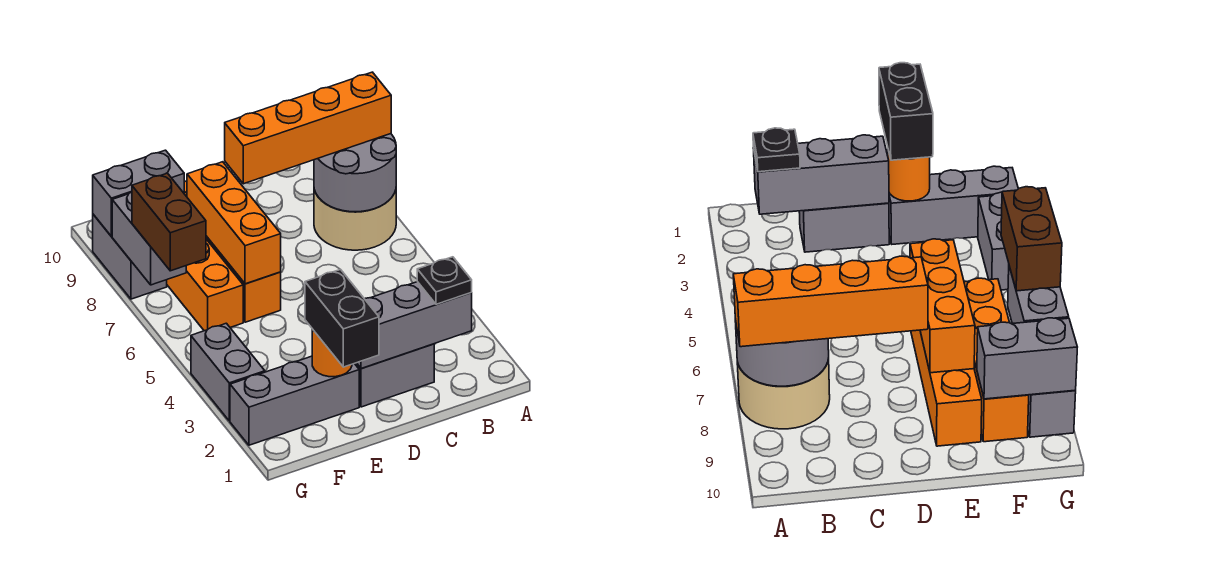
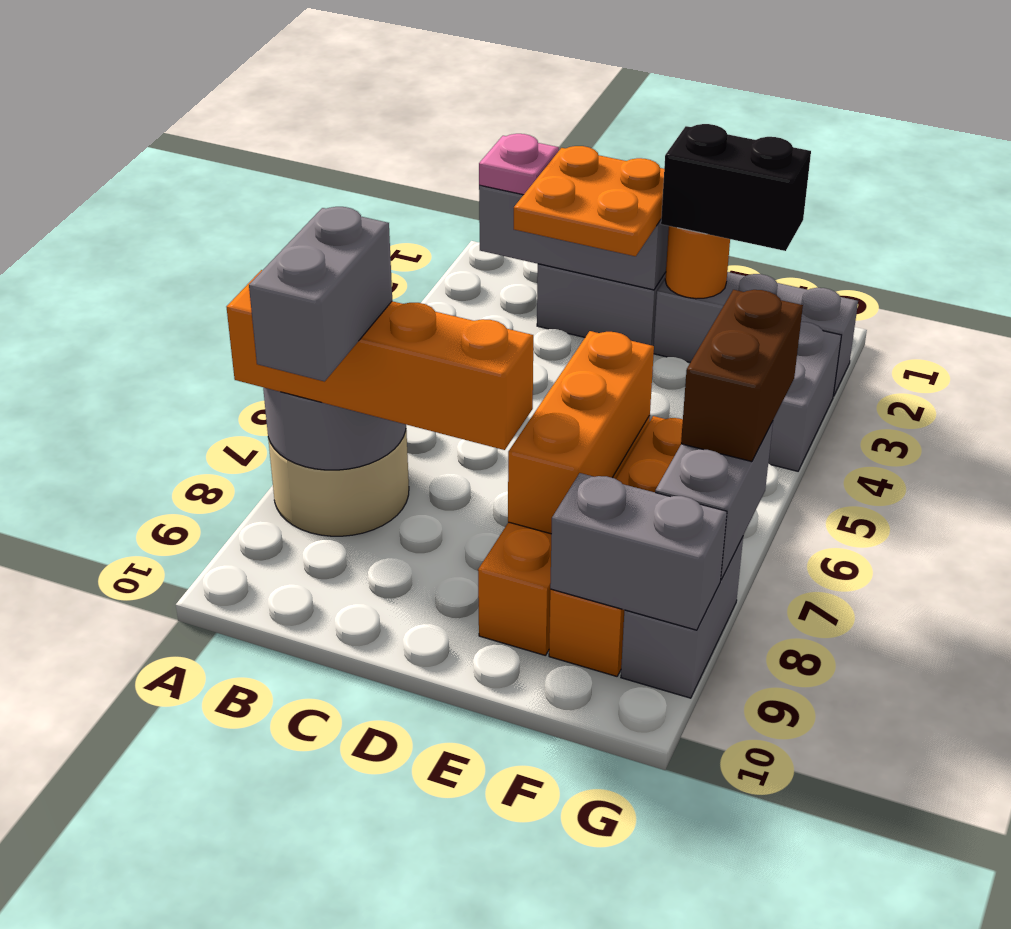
black 1x1 plate [417,257,472,304] -> pink 1x1 plate [479,134,559,195]
none -> grey 1x2 brick [249,207,392,381]
none -> orange 2x2 plate [514,146,664,256]
black 1x2 brick [305,270,379,367] -> black 1x2 brick turned to [661,124,811,251]

